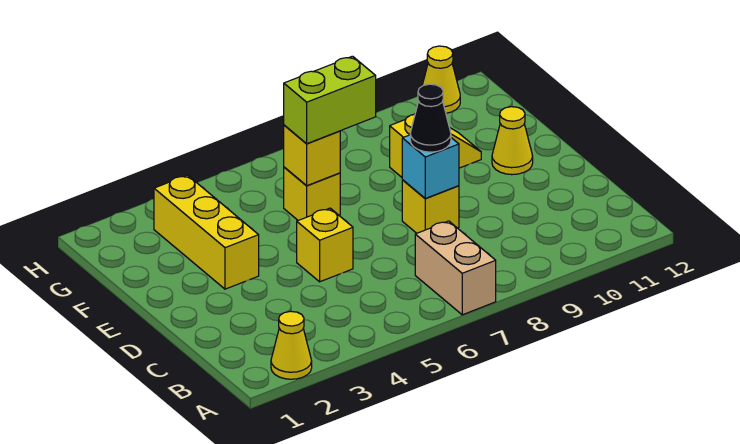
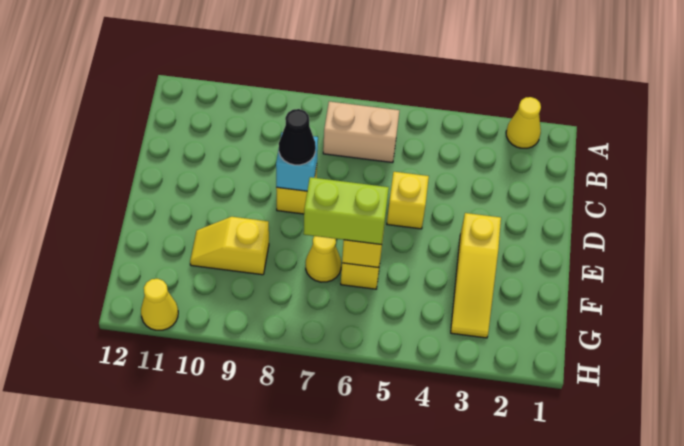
tan 1x2 brick [415,221,496,315] -> tan 1x2 brick turned to [323,101,399,163]
yellow 1x3 brick [154,175,259,289] -> yellow 1x3 slope [451,213,501,338]
yellow 1x1 cone [492,107,533,175] -> yellow 1x1 cone moved to [306,236,341,282]

